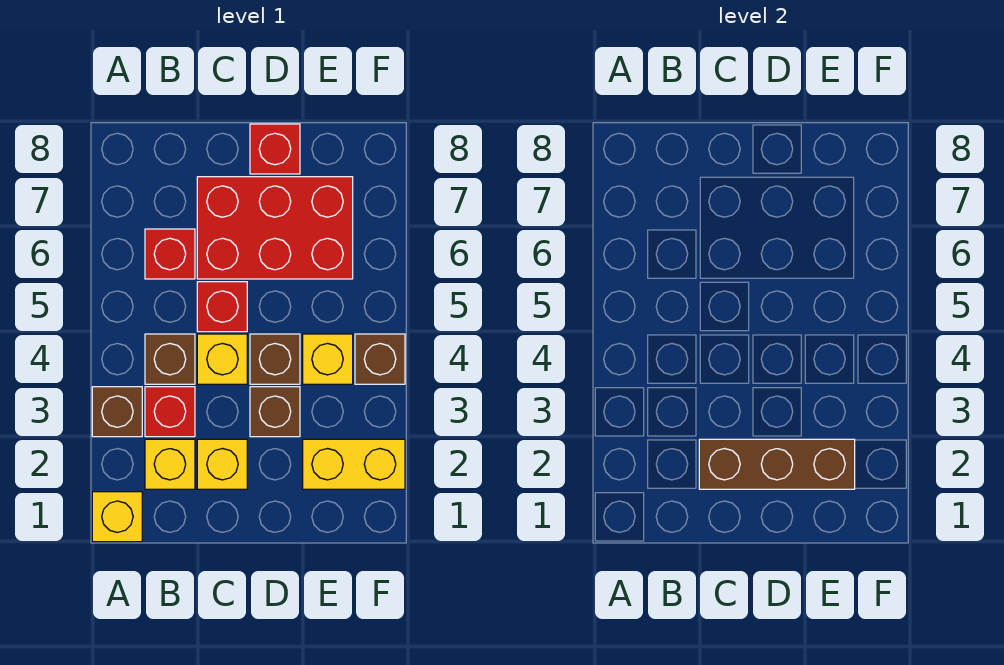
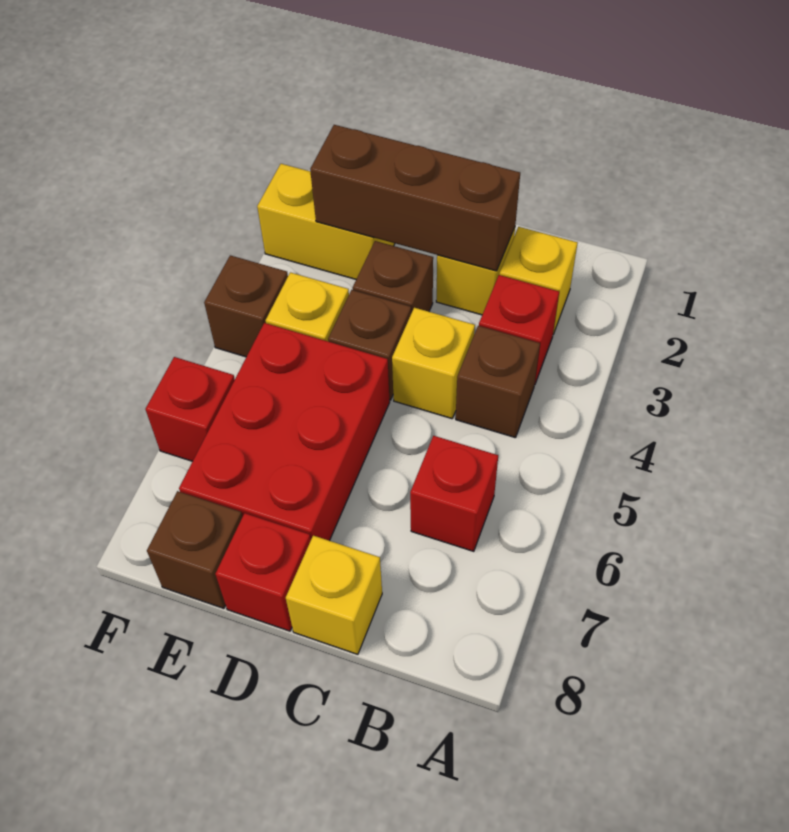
yellow 1x1 brick [92,492,142,542] -> yellow 1x1 brick moved to [286,536,382,654]
brown 1x1 brick [92,387,142,437] -> brown 1x1 brick moved to [147,491,242,608]
red 1x1 brick [197,282,247,332] -> red 1x1 brick moved to [145,357,235,461]
red 2x3 brick [197,177,353,279] -> red 2x3 brick turned to [179,323,390,541]

